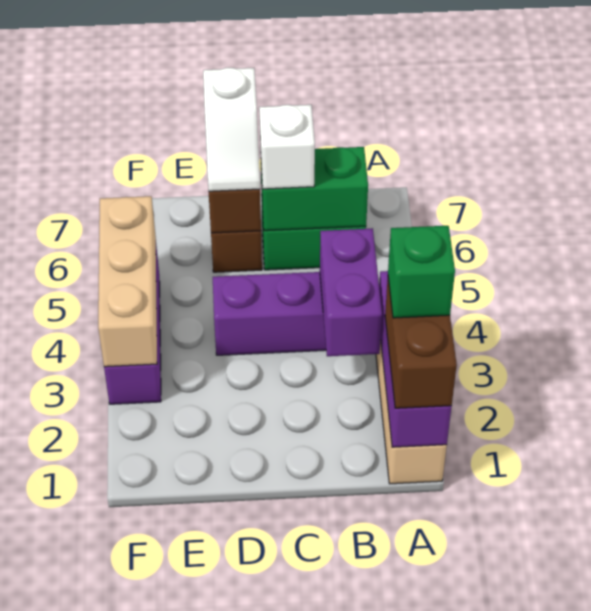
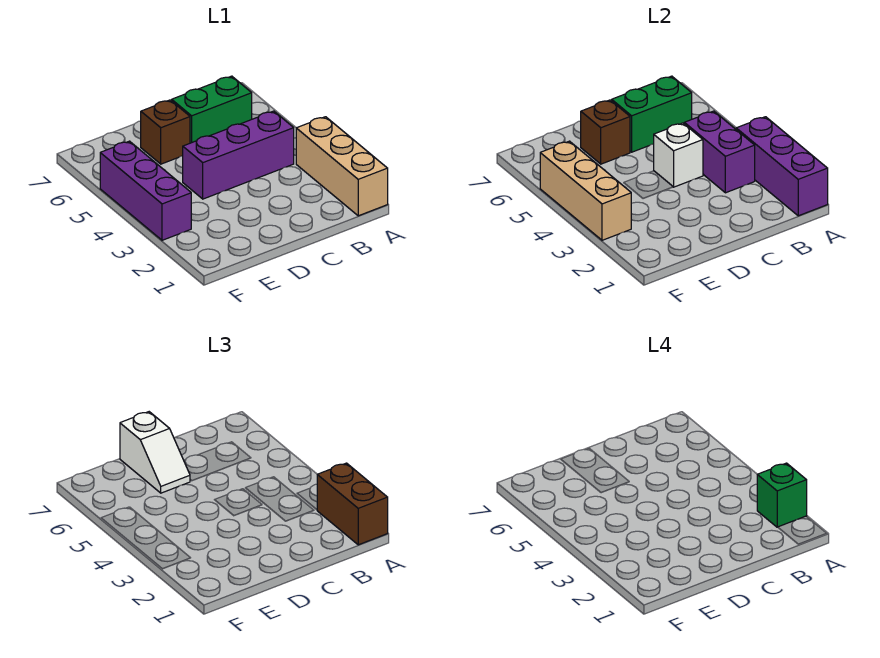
white 1x1 brick [259,105,315,189] -> white 1x1 brick moved to [654,123,703,187]

